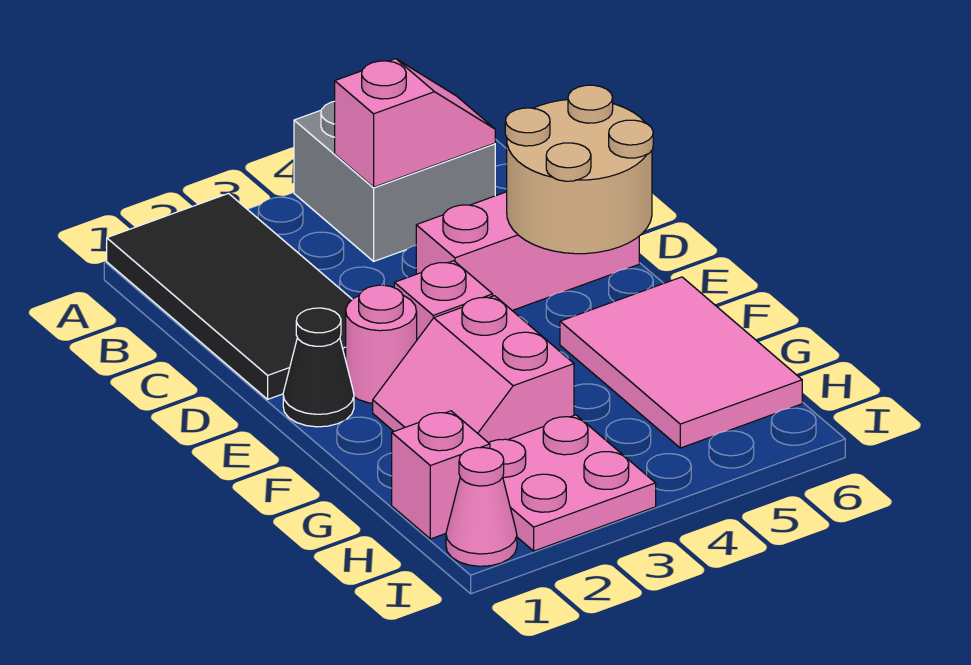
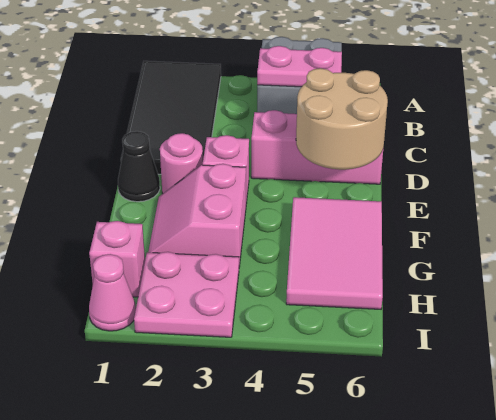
pink 1x2 slope [335,59,495,187] -> pink 1x2 plate [257,46,342,87]

